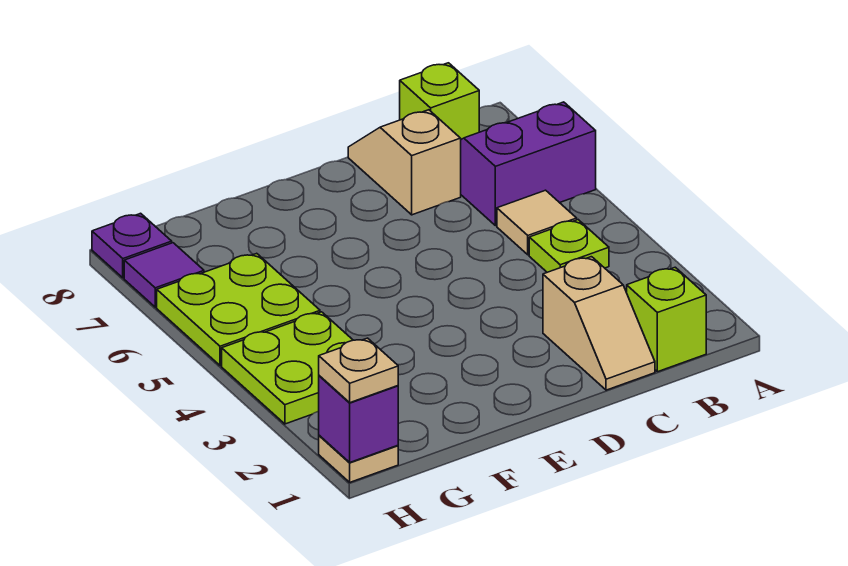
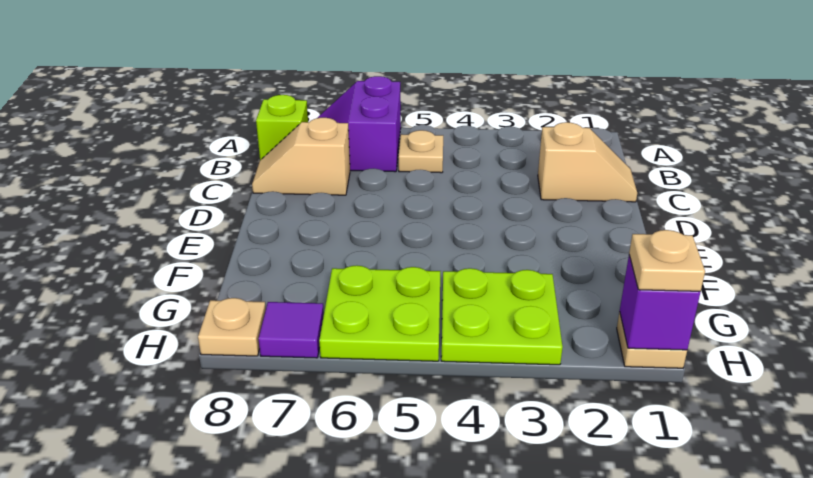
lime 1x1 brick [627,267,706,372] -> none
lime 1x1 plate [529,220,609,272] -> none
tan 1x1 tile [497,190,577,255] -> tan 1x1 plate [398,130,443,173]
purple 1x1 plate [92,213,172,278] -> tan 1x1 plate [198,298,266,356]

